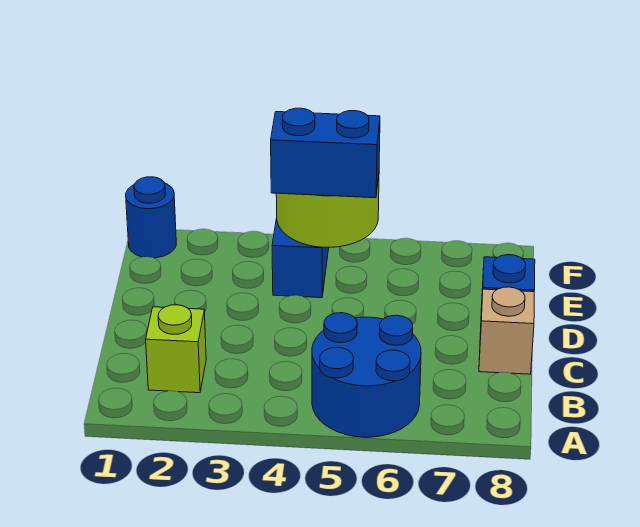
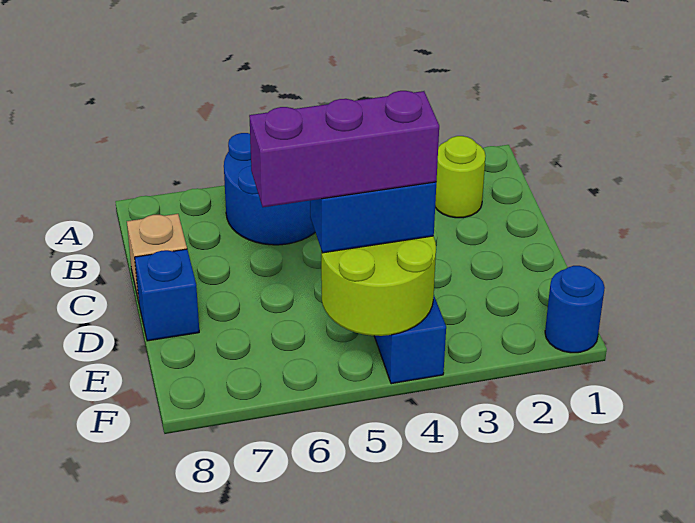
lime 1x1 brick [146,305,206,393] -> lime 1x1 round brick [435,136,486,218]
none -> purple 1x3 brick [249,91,439,207]

